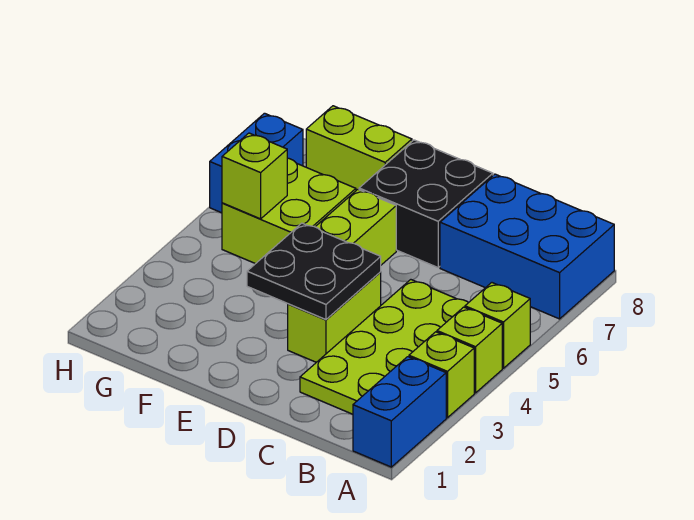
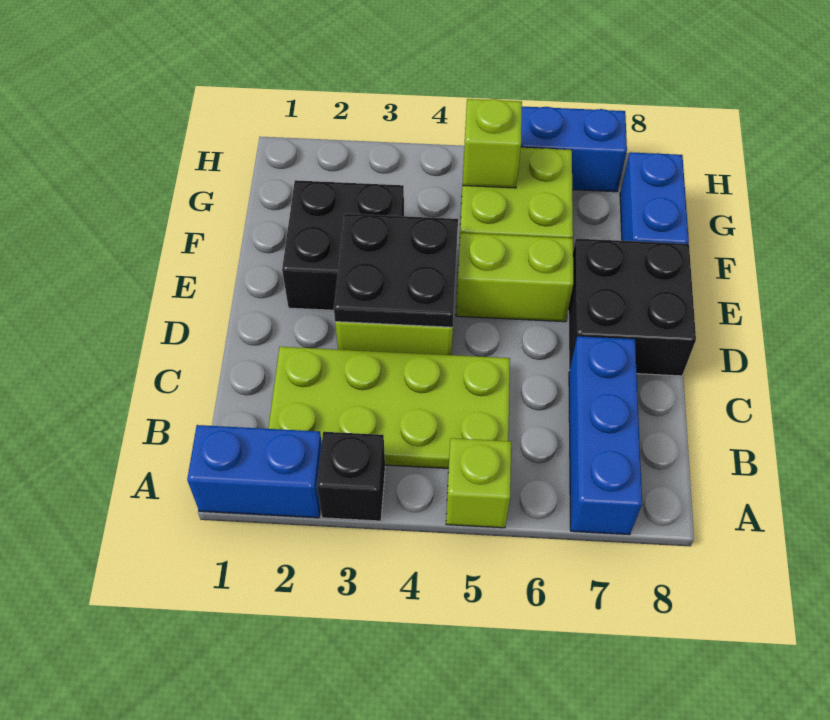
lime 1x1 brick [409,332,474,418] -> black 1x1 brick [317,432,385,521]
lime 1x1 brick [437,307,502,393] -> none
blue 2x3 brick [440,174,614,319] -> blue 1x3 brick [569,336,642,535]
none -> black 2x2 brick [282,180,404,310]
lime 1x2 brick [306,106,412,190] -> blue 1x2 brick [620,152,689,244]

